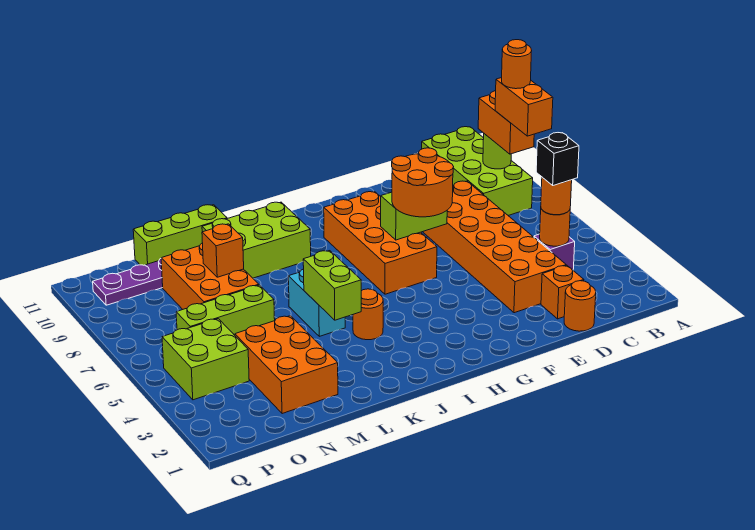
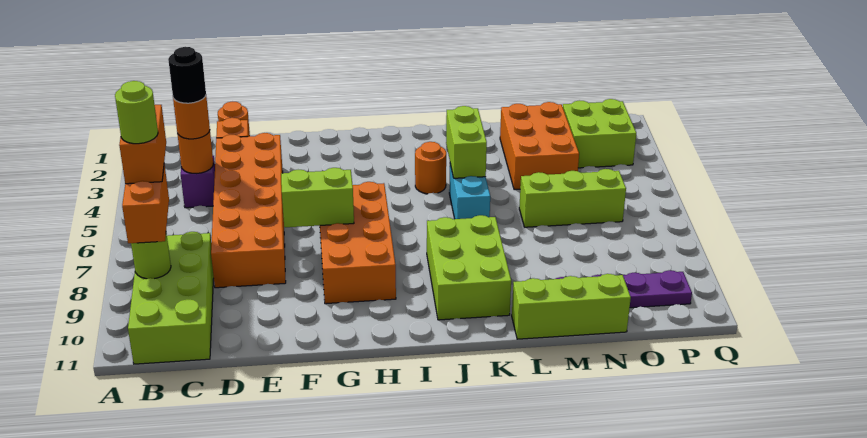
orange 1x1 round brick [502,40,532,89] -> lime 1x1 round brick [115,81,158,144]
black 1x1 brick [536,133,579,185] -> black 1x1 round brick [168,47,206,103]
orange 2x2 round brick [392,148,454,217] -> none
lime 2x3 brick [202,202,311,278] -> lime 2x3 brick turned to [427,215,511,320]
orange 2x3 brick [161,243,259,309] -> none
orange 1x1 brick [202,224,244,277] -> none
lime 2x2 brick [162,319,249,400] -> lime 2x2 brick moved to [563,99,636,168]

